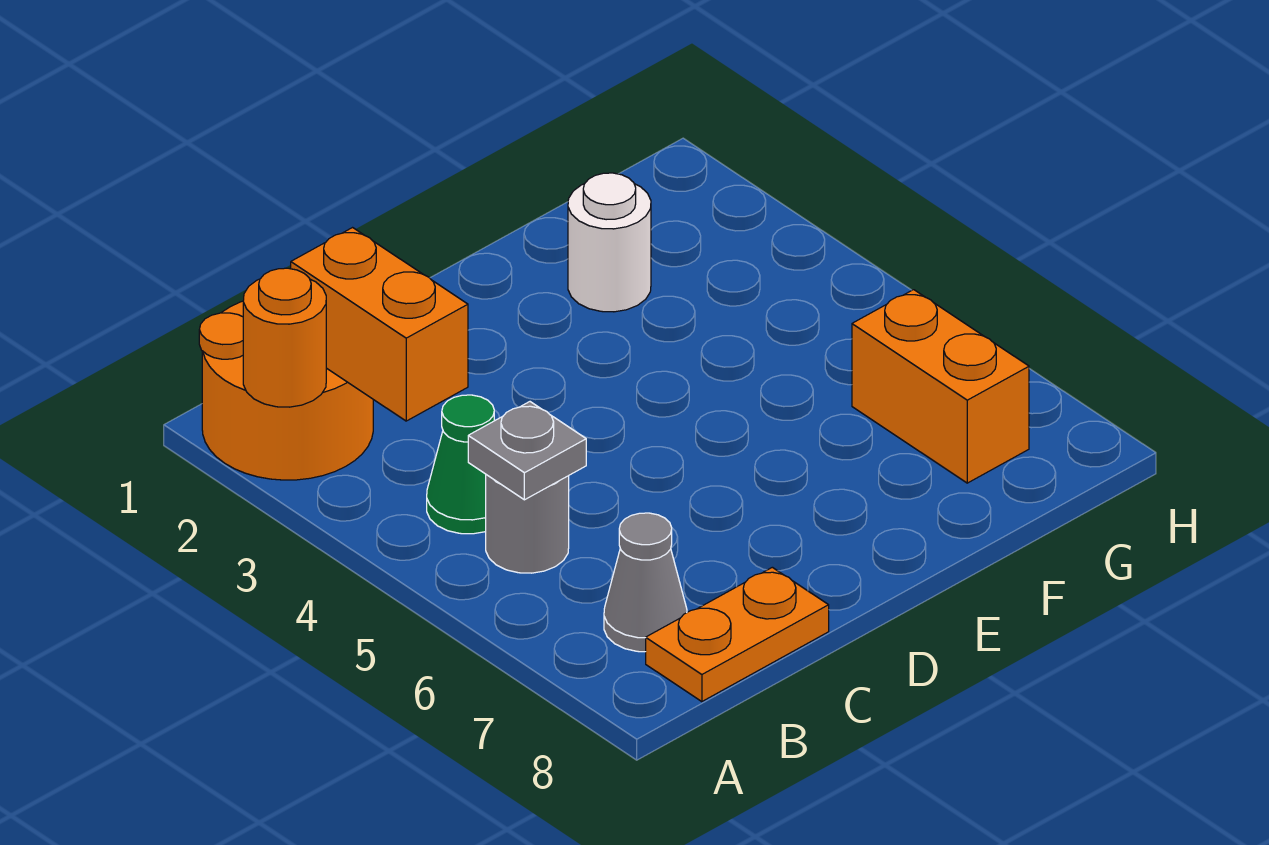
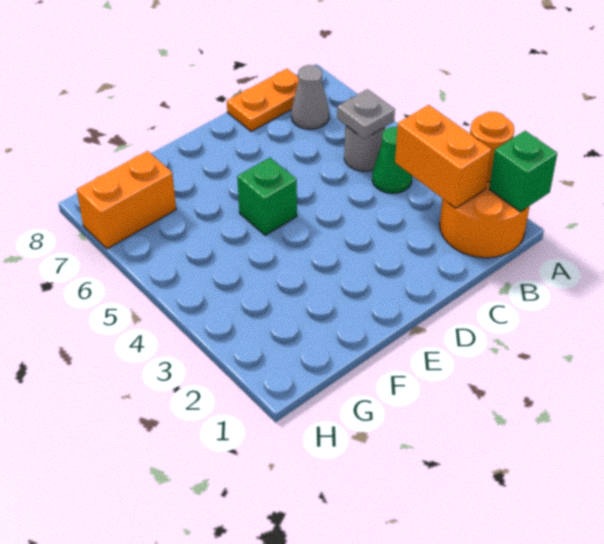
none -> green 1x1 brick [489,131,557,212]
none -> green 1x1 brick [237,158,297,235]
white 1x1 round brick [568,173,651,312] -> none
orange 1x2 brick [852,290,1029,483] -> orange 1x2 brick turned to [77,151,176,249]

